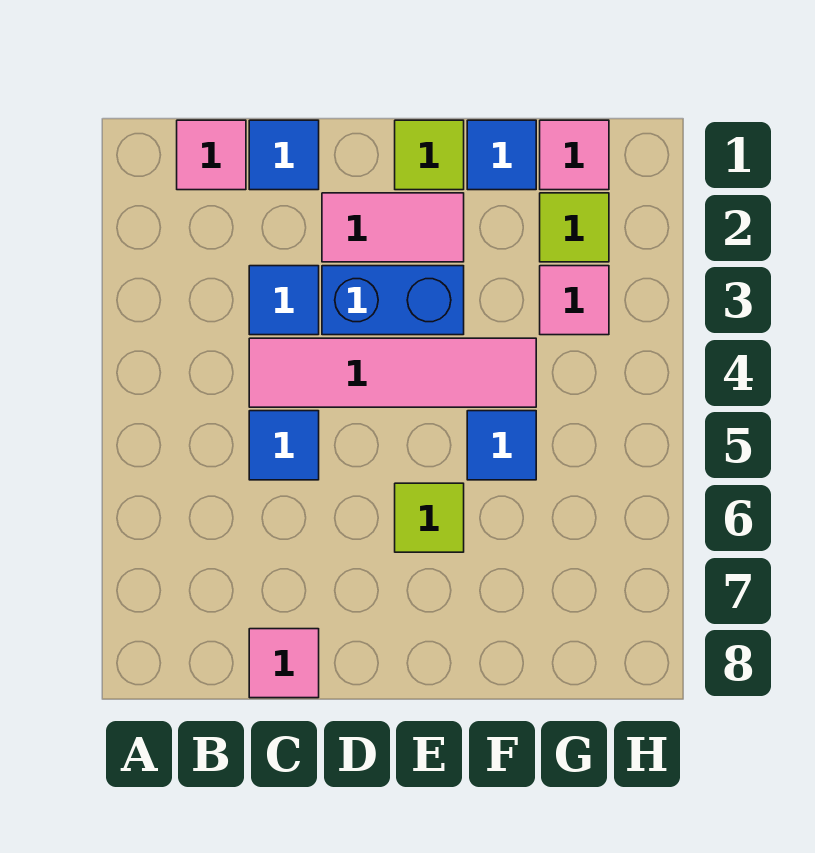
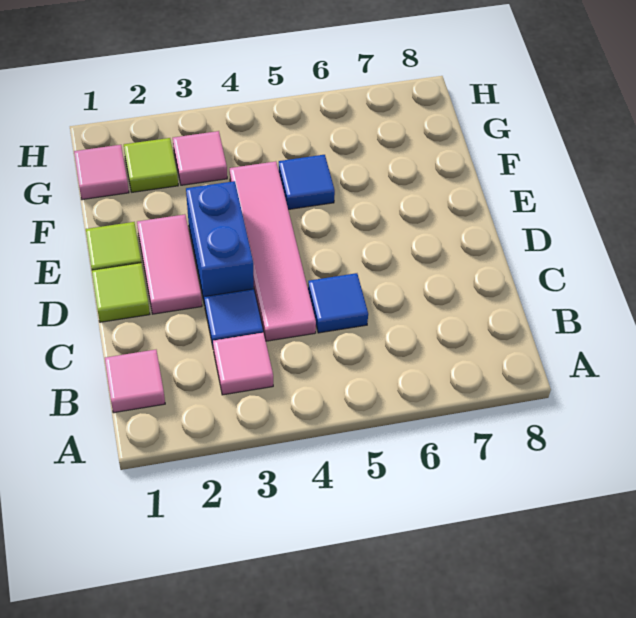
blue 1x1 tile [249,120,319,190] -> none
pink 1x1 tile [249,629,319,698] -> pink 1x1 tile moved to [213,332,273,395]
lime 1x1 tile [395,483,464,552] -> lime 1x1 tile moved to [92,263,150,322]
blue 1x1 tile [467,120,536,190] -> none

